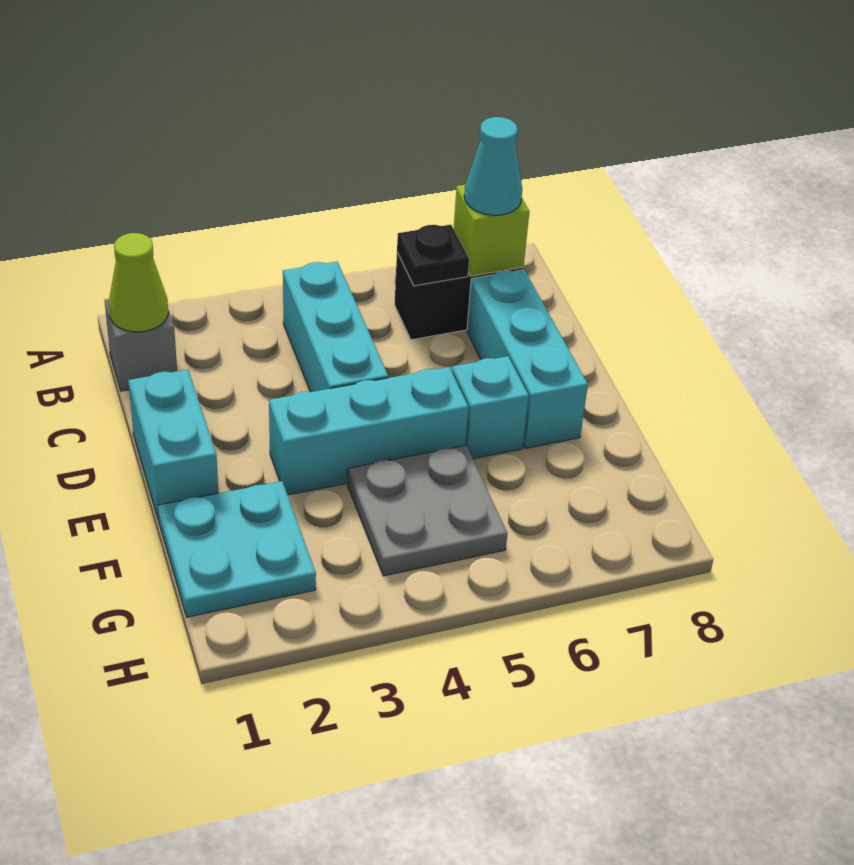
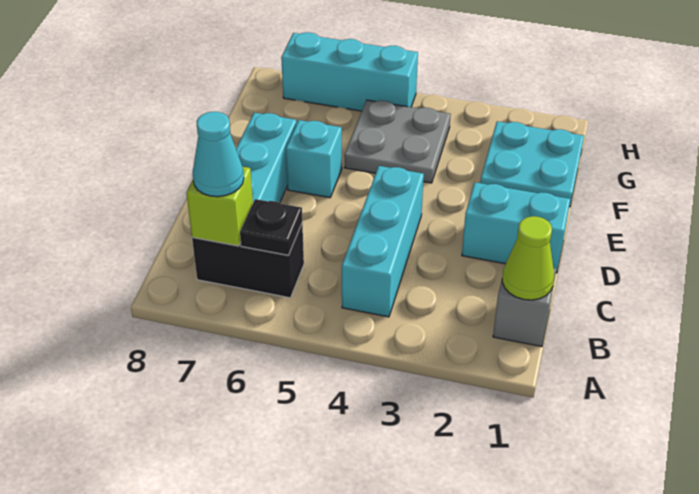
cyan 1x2 brick [128,370,218,520] -> cyan 1x2 brick turned to [462,182,570,273]
cyan 1x3 brick [269,367,468,495] -> cyan 1x3 brick moved to [281,32,418,111]

